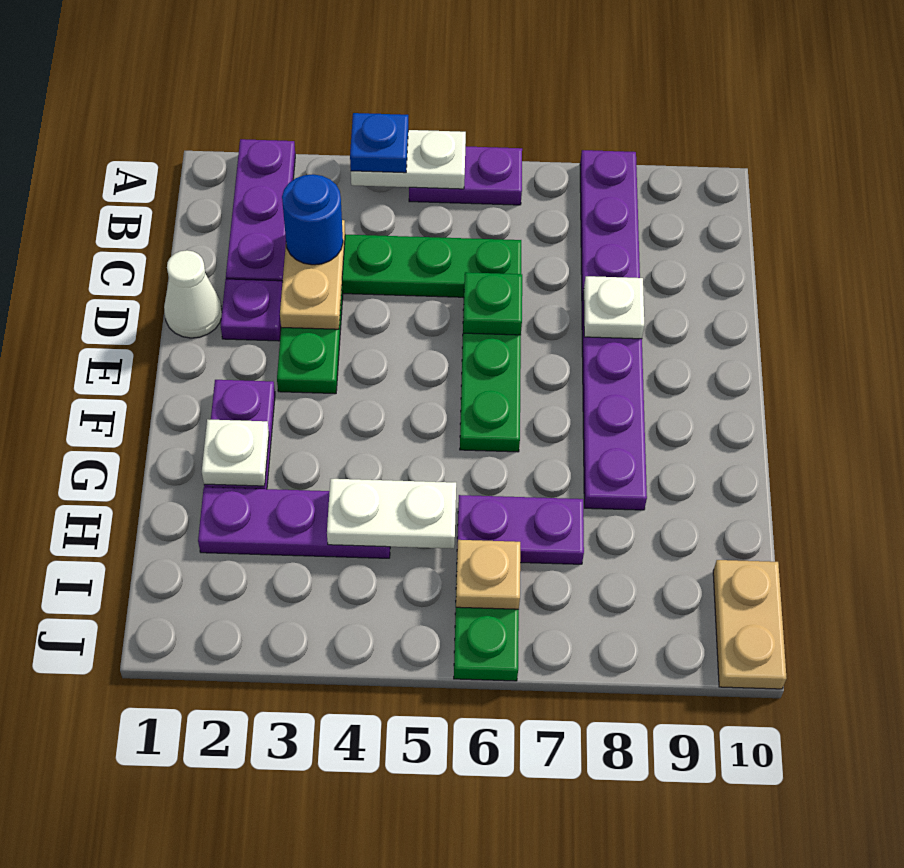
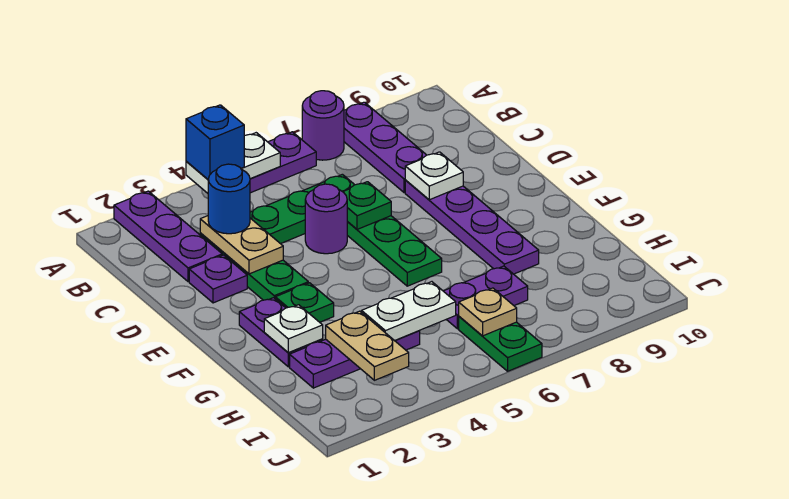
blue 1x1 plate [350,113,408,173] -> blue 1x1 brick [186,105,244,179]
none -> purple 1x1 round brick [302,91,344,160]
white 1x1 cone [164,250,222,338] -> none
none -> purple 1x1 round brick [305,184,347,254]
none -> green 1x1 plate [275,283,334,322]
tan 1x2 plate [713,560,787,689] -> tan 1x2 plate moved to [326,311,409,380]

